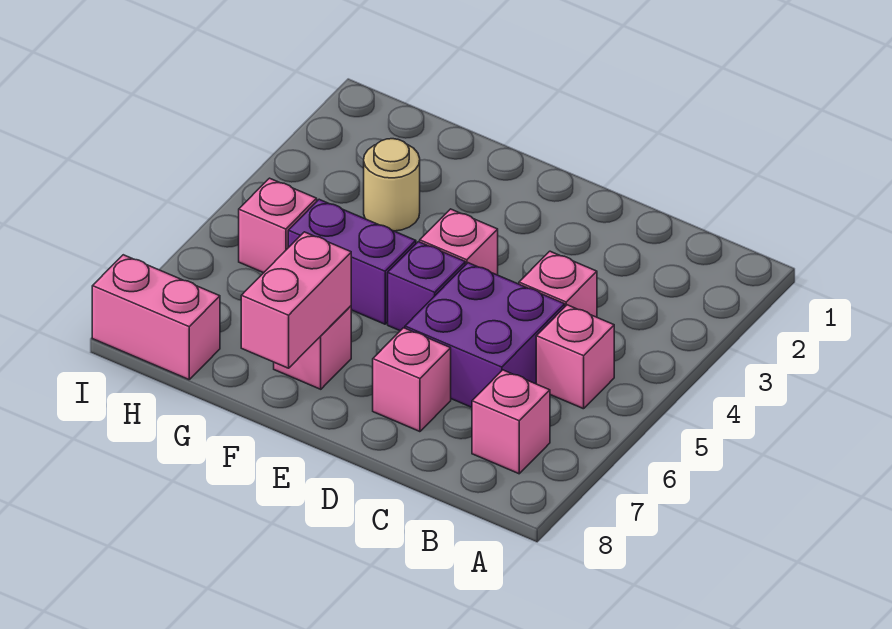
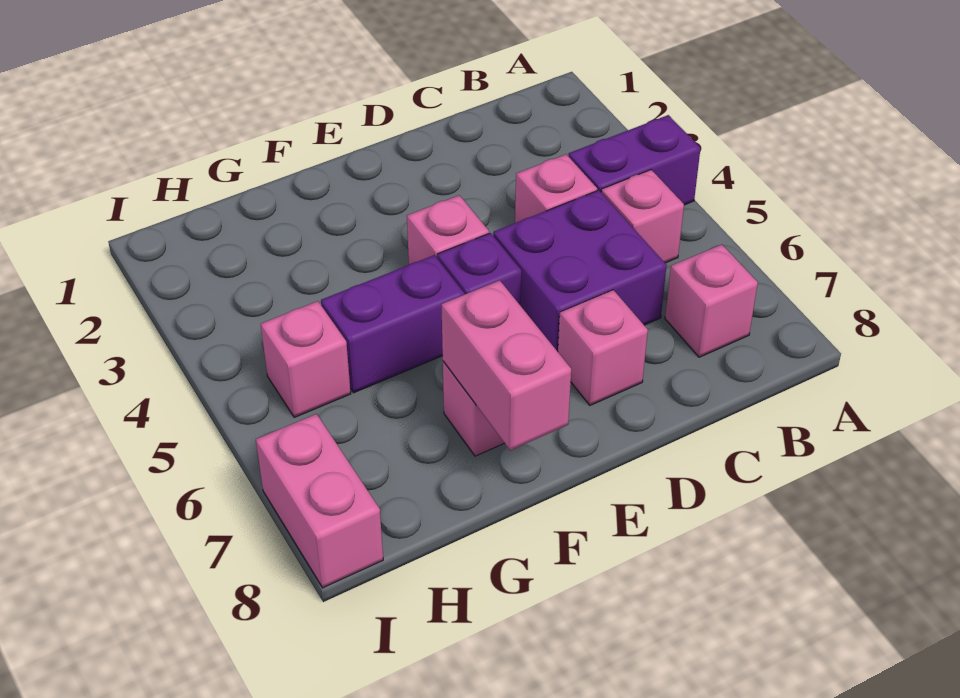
none -> purple 1x2 brick [569,115,700,205]
tan 1x1 round brick [364,139,420,231] -> none
pink 1x2 brick [92,255,220,380] -> pink 1x2 brick turned to [256,414,383,588]

